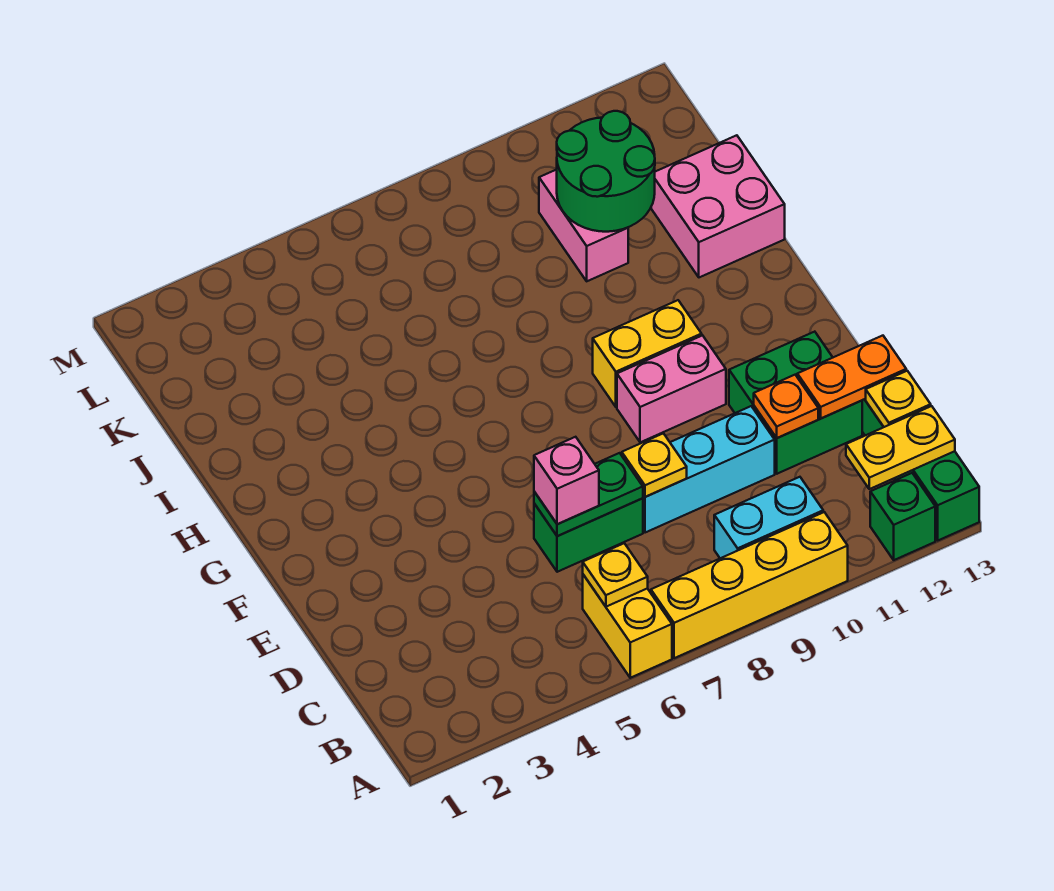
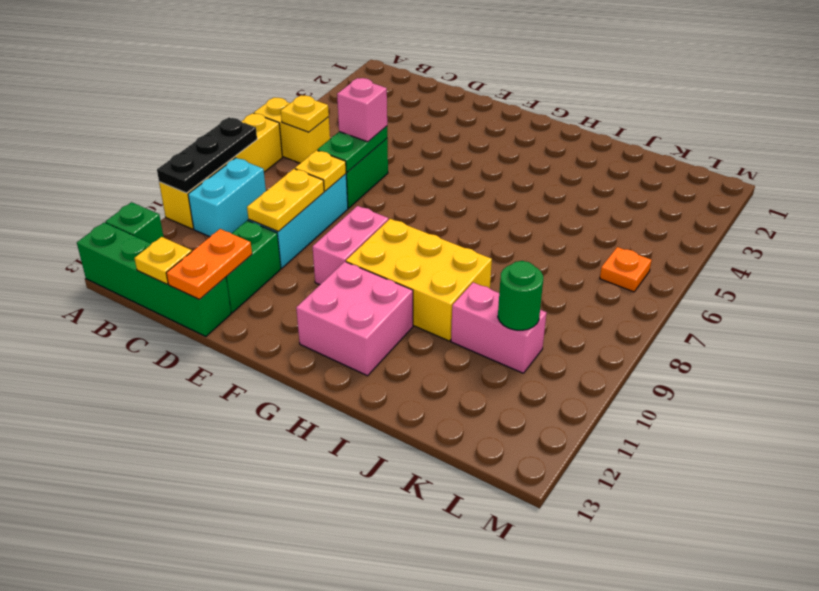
none -> black 1x3 plate [157,117,257,193]
yellow 1x2 plate [846,406,955,489] -> yellow 1x2 plate moved to [247,169,324,232]
green 2x2 brick [729,332,862,474] -> green 1x2 brick [226,221,281,313]
orange 1x1 plate [754,375,818,438] -> orange 1x1 plate moved to [600,247,652,292]
yellow 1x2 brick [593,300,702,407] -> yellow 2x3 brick [346,219,492,341]
pink 2x2 brick [651,135,785,277] -> pink 2x2 brick moved to [296,262,413,376]
green 2x2 round brick [557,111,655,232] -> green 1x1 round brick [498,261,543,330]

